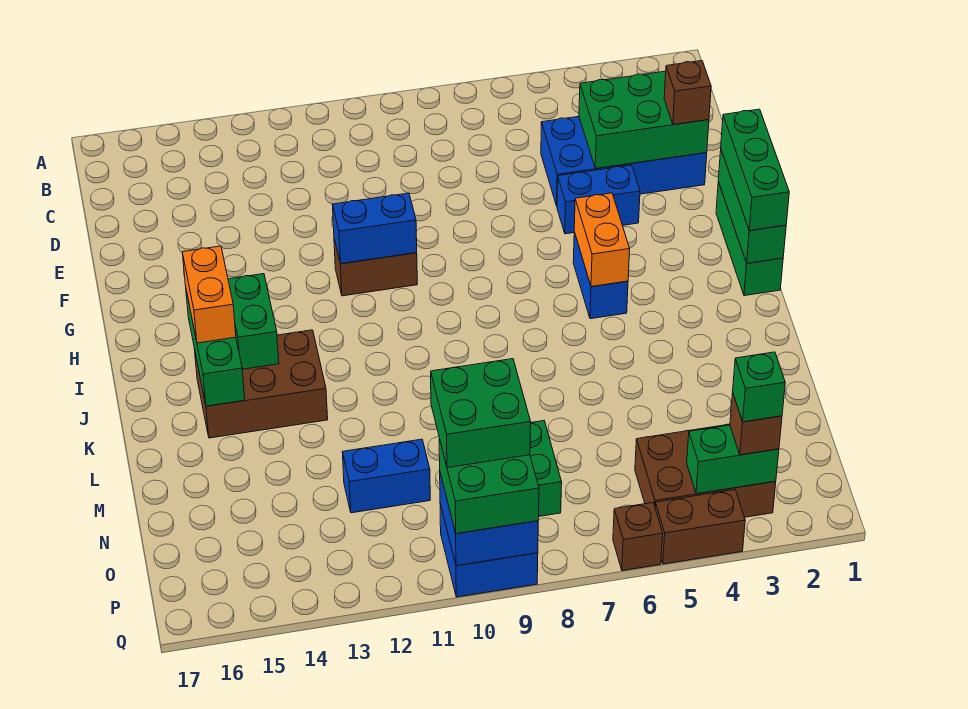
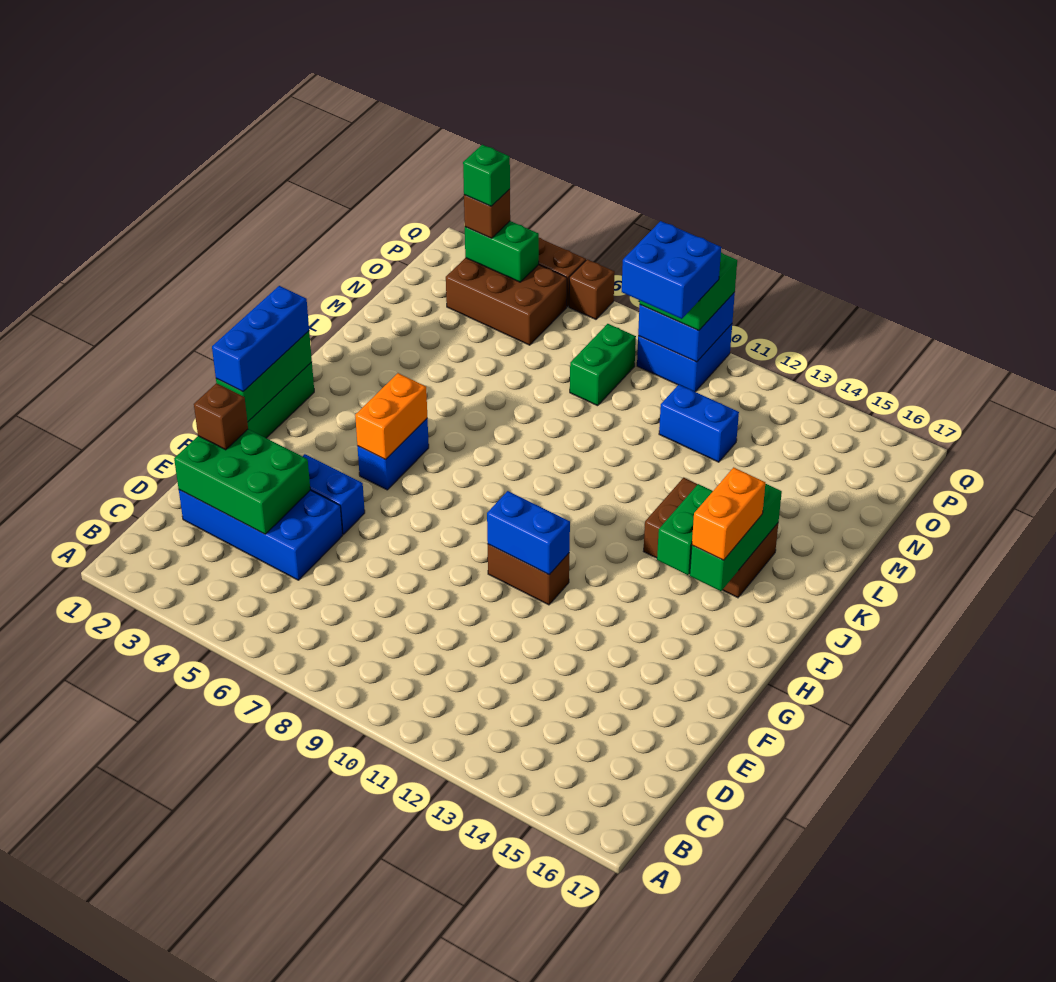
green 1x3 brick [721,109,789,231] -> blue 1x3 brick [212,286,309,392]
green 2x2 brick [431,359,531,468] -> blue 2x2 brick [622,221,721,319]

